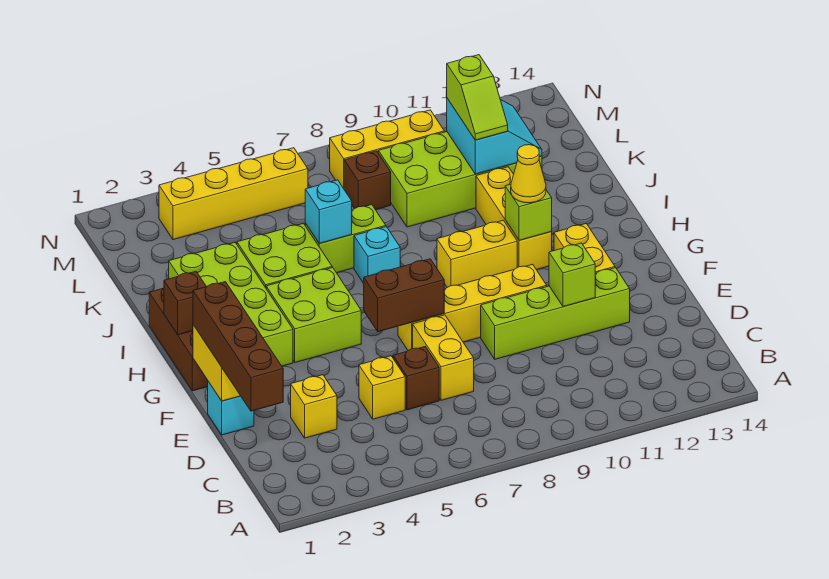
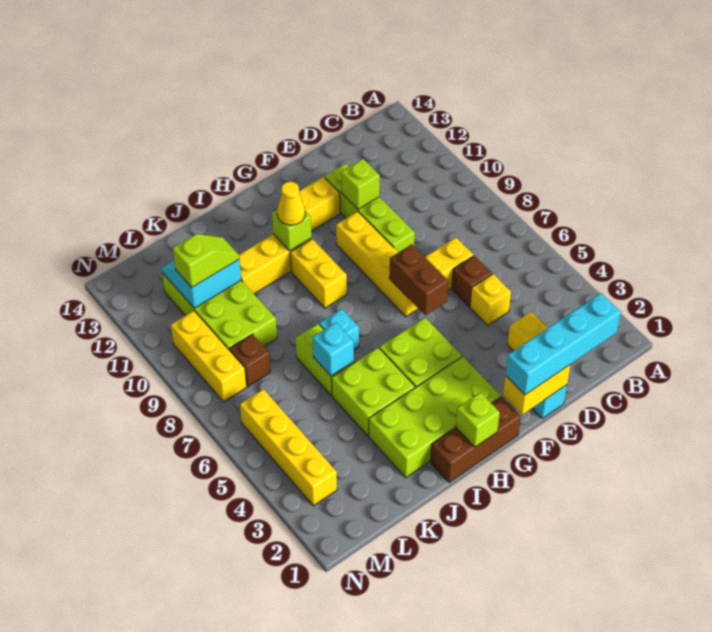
brown 1x4 brick [193,282,283,411] -> cyan 1x4 brick [506,293,621,395]
brown 1x1 brick [164,272,206,335] -> lime 1x1 brick [456,393,500,447]

